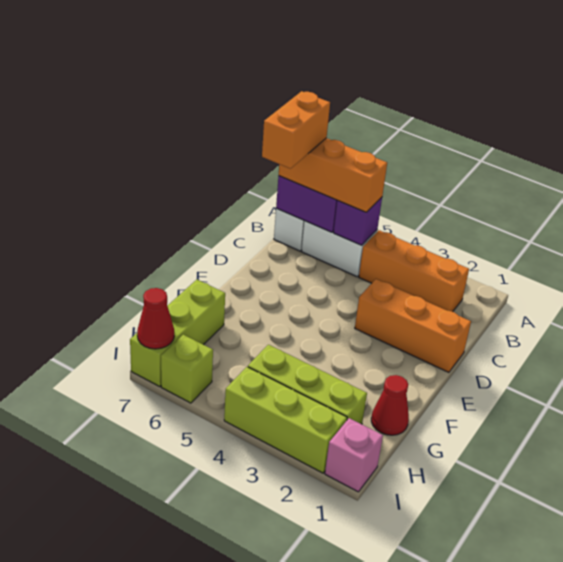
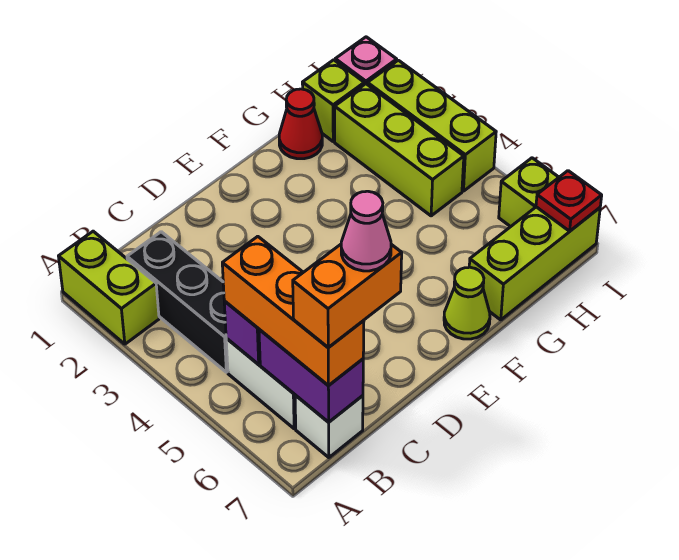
none -> lime 1x2 brick [59,231,159,344]
orange 1x3 brick [359,230,469,312] -> black 1x3 brick [127,232,228,372]
none -> pink 1x1 cone [341,191,391,271]
orange 1x3 brick [355,279,471,372] -> none
none -> lime 1x1 cone [444,267,490,339]
none -> lime 1x1 brick [302,60,364,141]
red 1x1 cone [137,288,174,349] -> red 1x1 plate [536,171,602,231]

